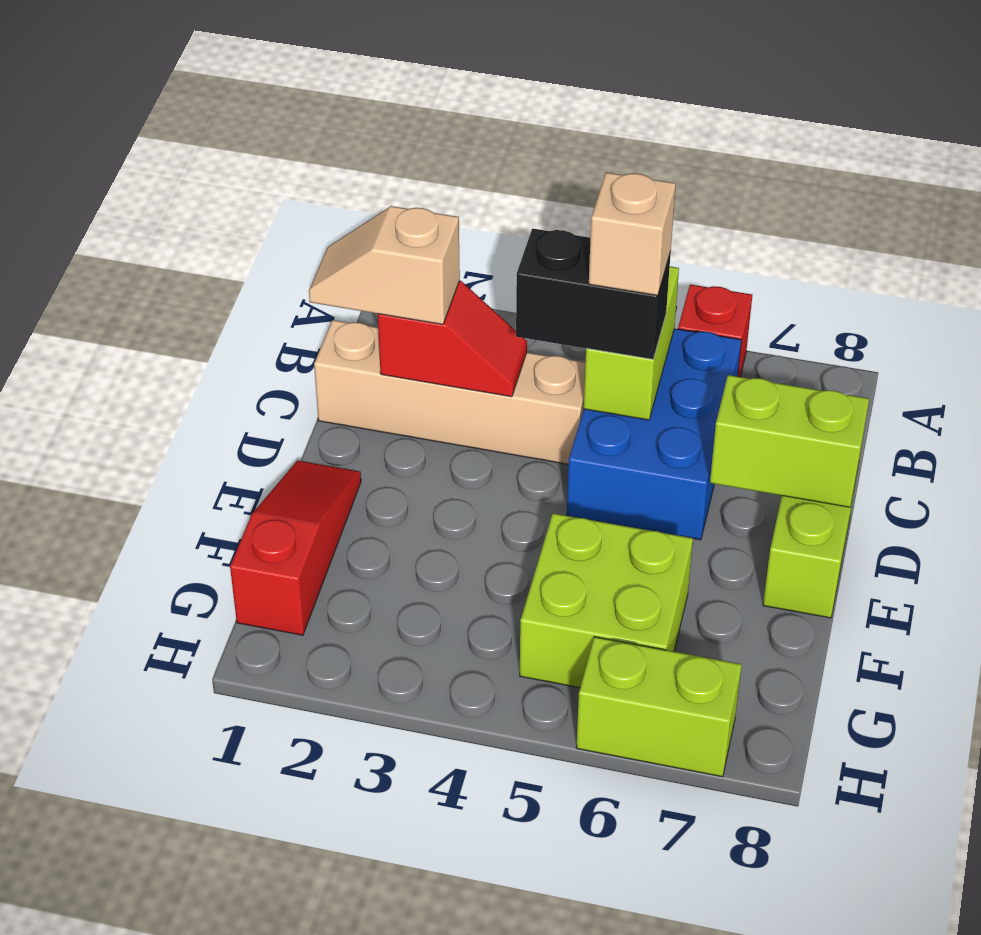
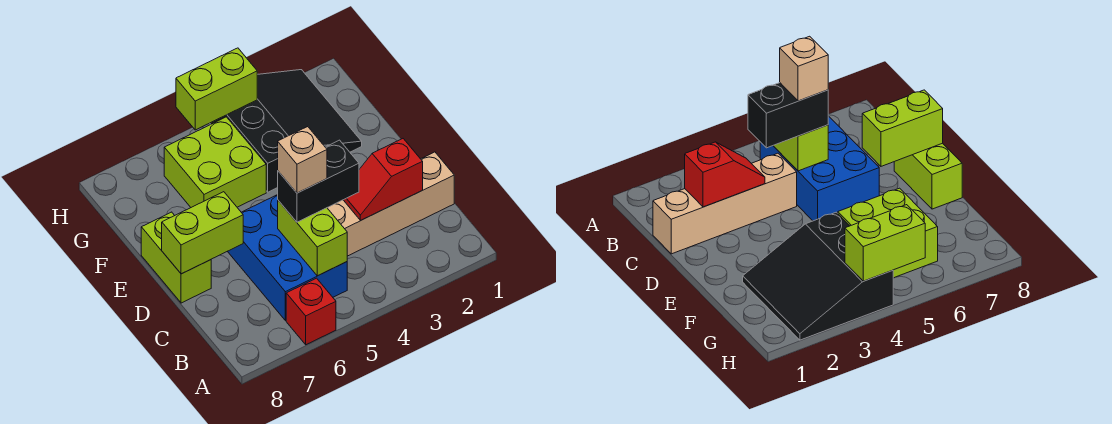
tan 1x2 slope [309,206,460,324] -> none
red 1x3 slope [230,461,361,635] -> none
none -> black 3x3 slope [210,70,362,192]
lime 1x2 brick [576,637,742,777] -> lime 1x2 brick moved to [176,48,257,130]

